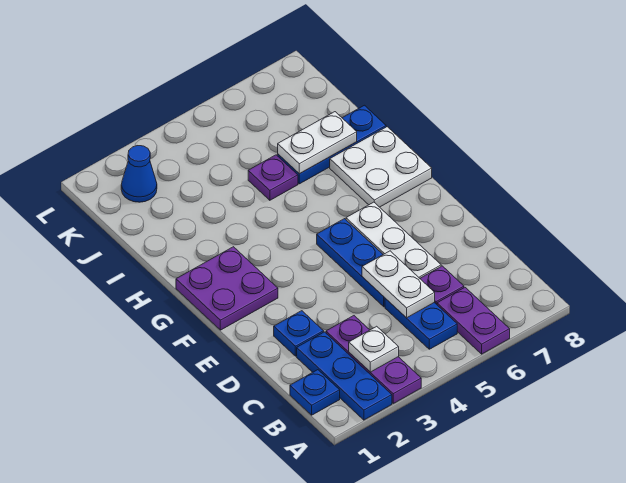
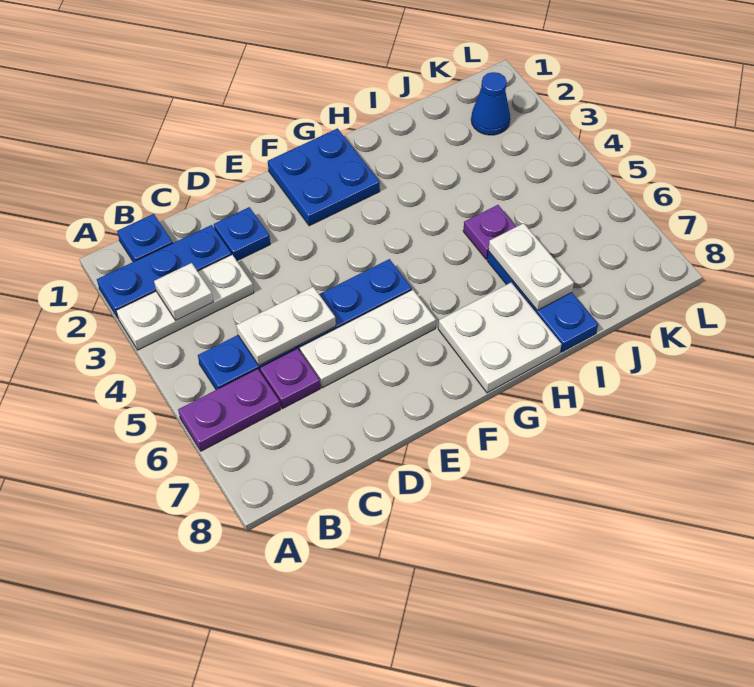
purple 1x3 plate [326,316,421,403] -> white 1x3 plate [116,255,254,350]
purple 2x2 plate [176,247,278,330] -> blue 2x2 plate [268,128,380,226]

